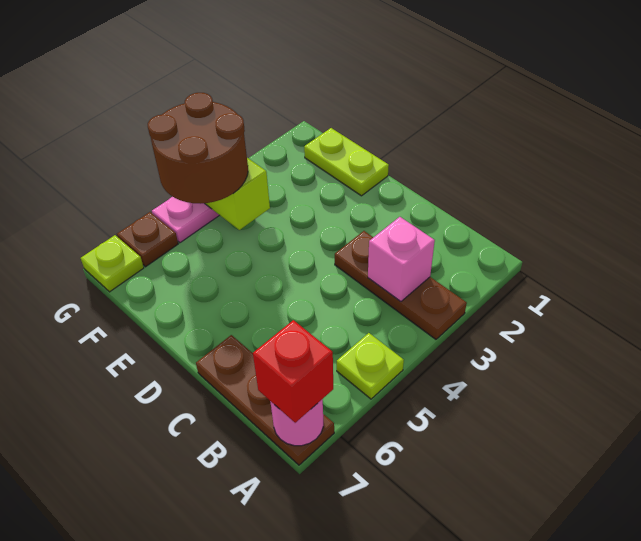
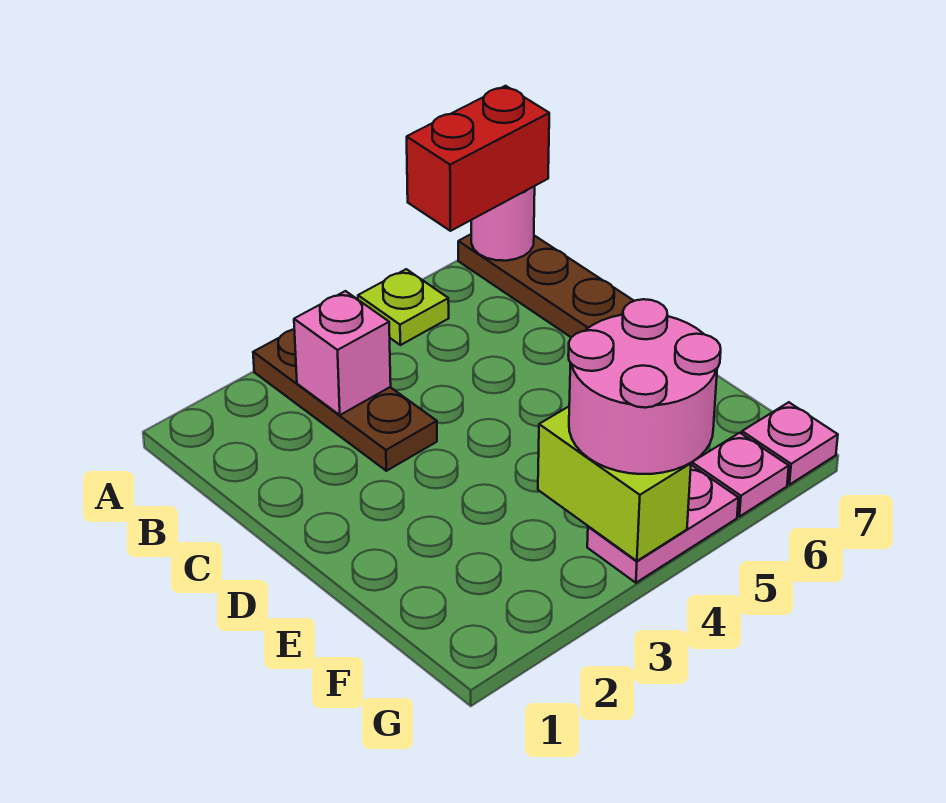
red 1x1 brick [253,320,333,423] -> red 1x2 brick [407,86,549,231]
lime 1x2 plate [304,128,389,196] -> none
brown 2x2 round brick [148,93,248,204] -> pink 2x2 round brick [568,299,721,474]
brown 1x1 plate [117,212,178,267] -> pink 1x1 plate [692,433,789,517]
lime 1x1 plate [81,235,144,292] -> pink 1x1 plate [742,402,838,485]

